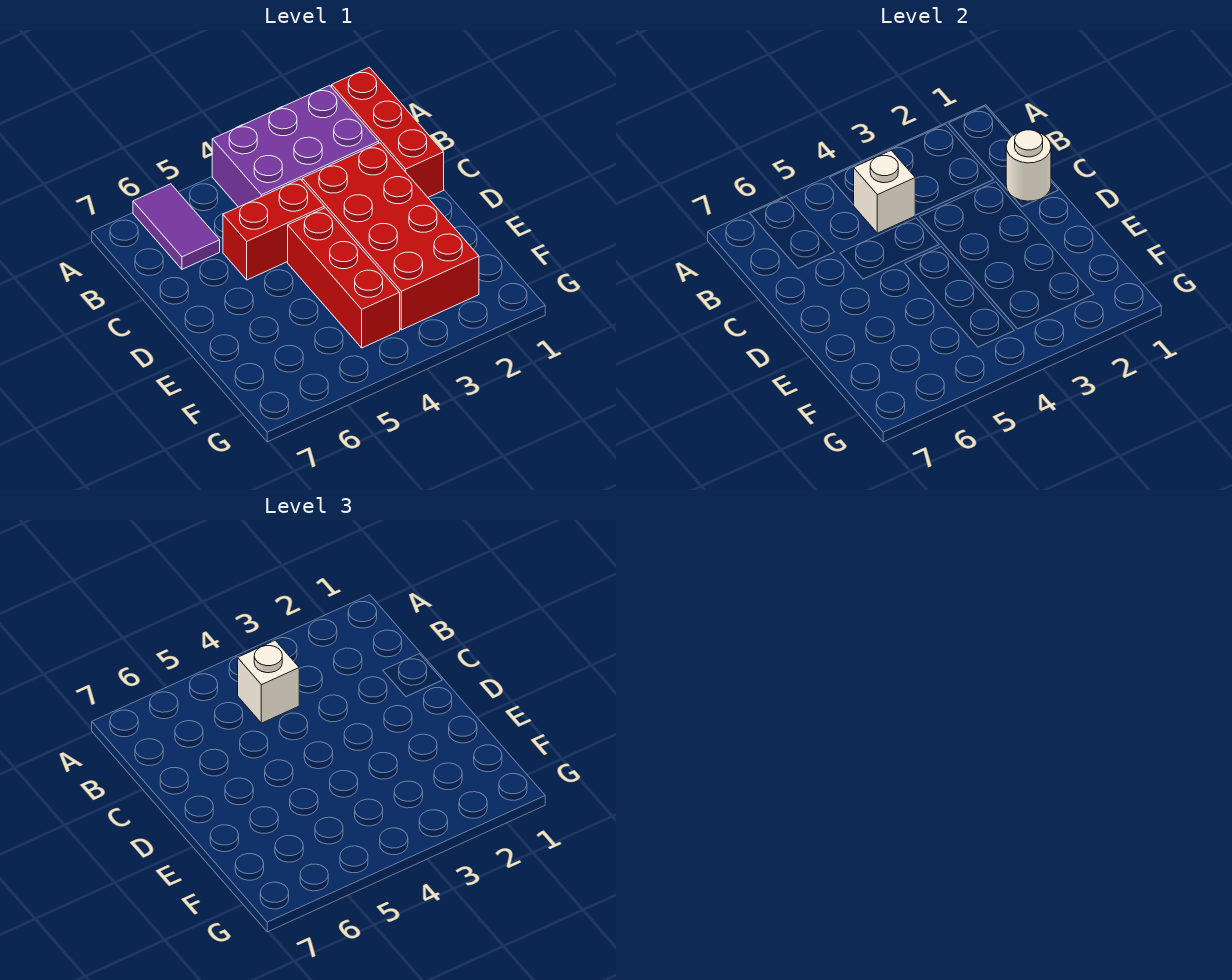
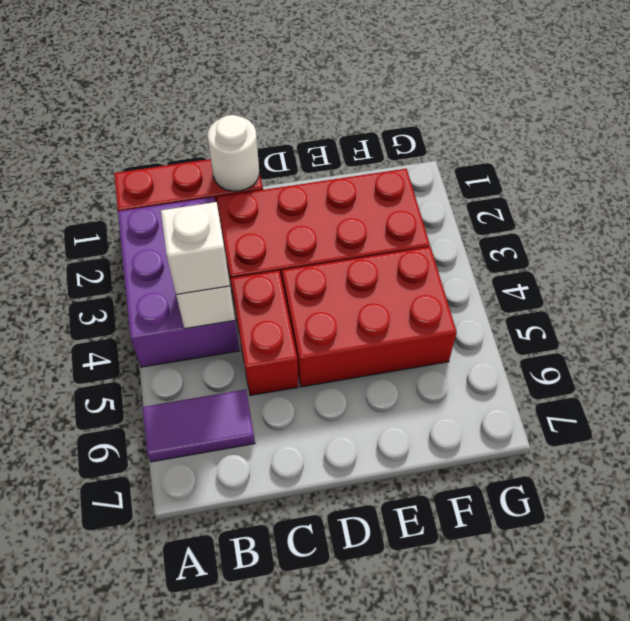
red 1x3 brick [288,208,400,348] -> red 2x3 brick [282,247,457,387]

